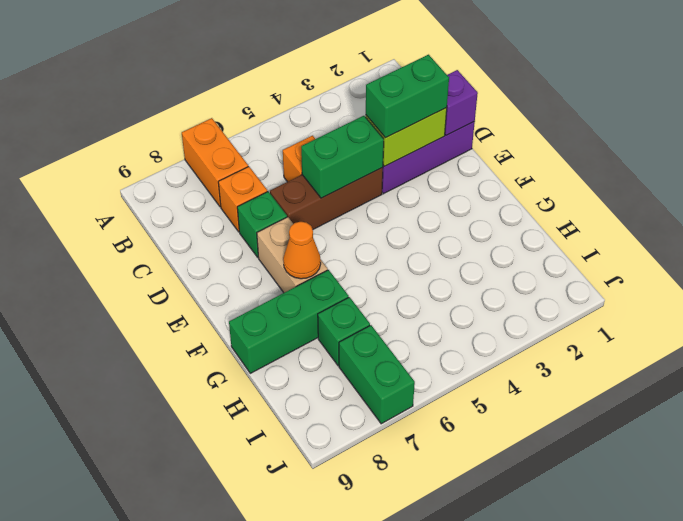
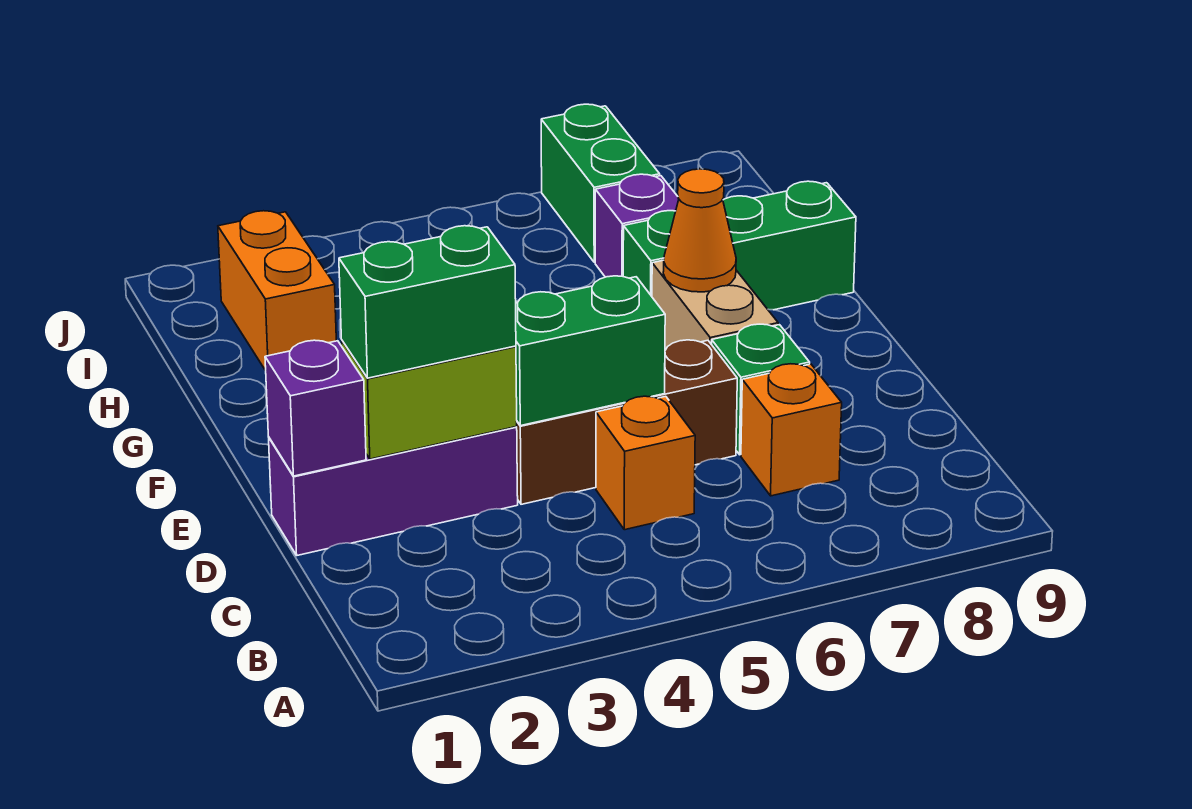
orange 1x2 brick [182,118,248,207] -> orange 1x2 brick moved to [218,211,336,371]
green 1x1 brick [318,297,370,366] -> purple 1x1 brick [595,174,679,277]

